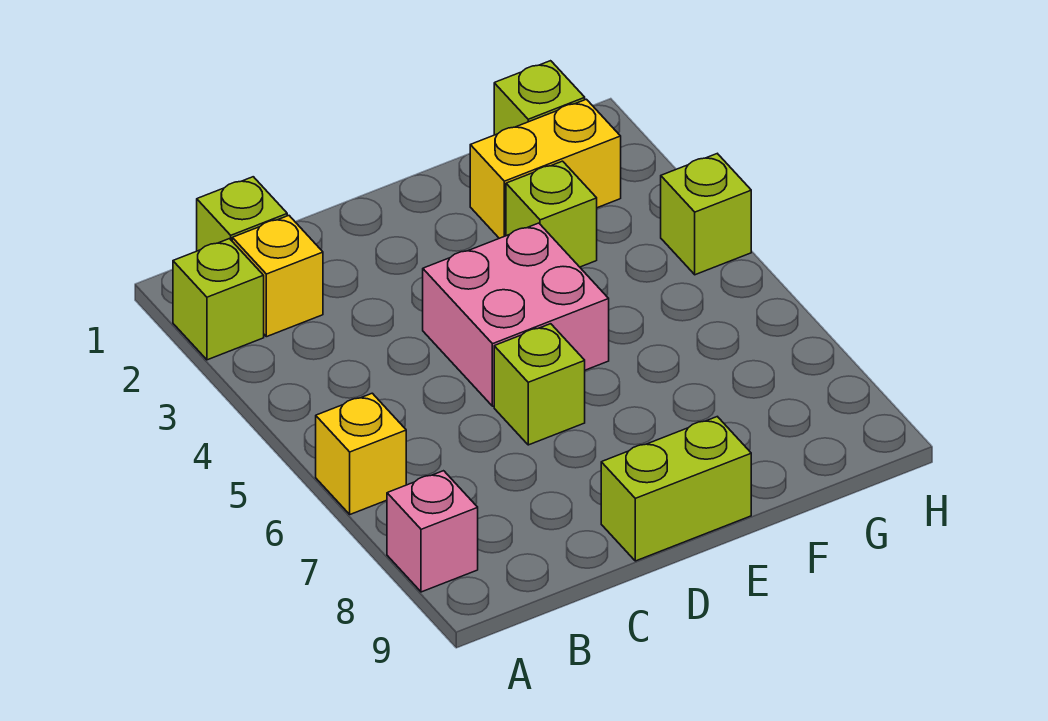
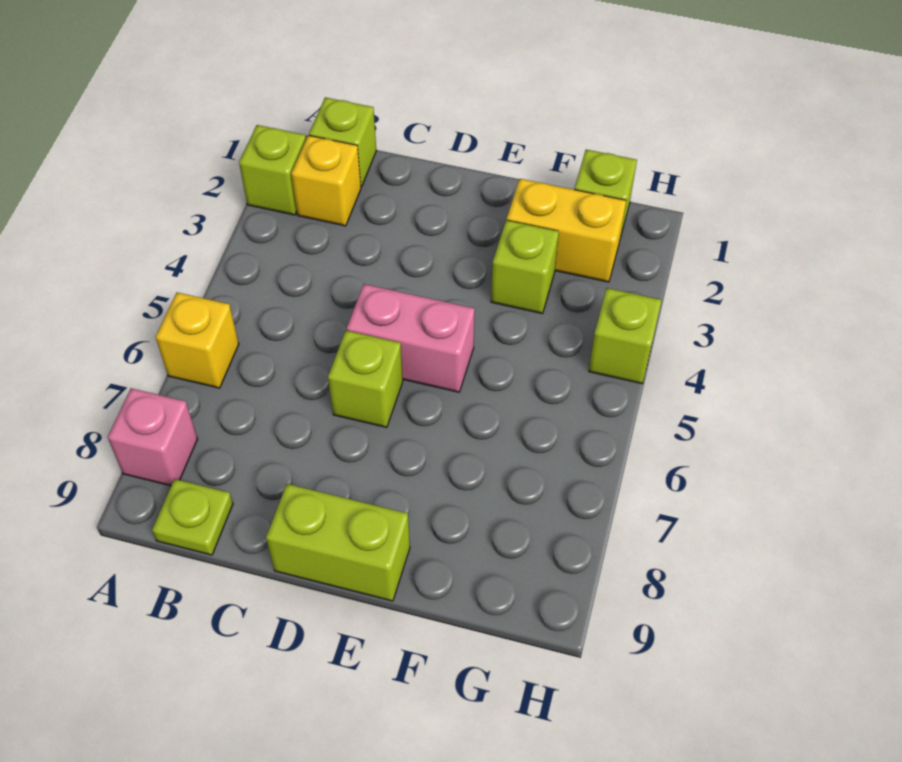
none -> lime 1x1 plate [152,479,233,555]
pink 2x2 brick [423,223,609,406] -> pink 1x2 brick [347,284,475,392]

